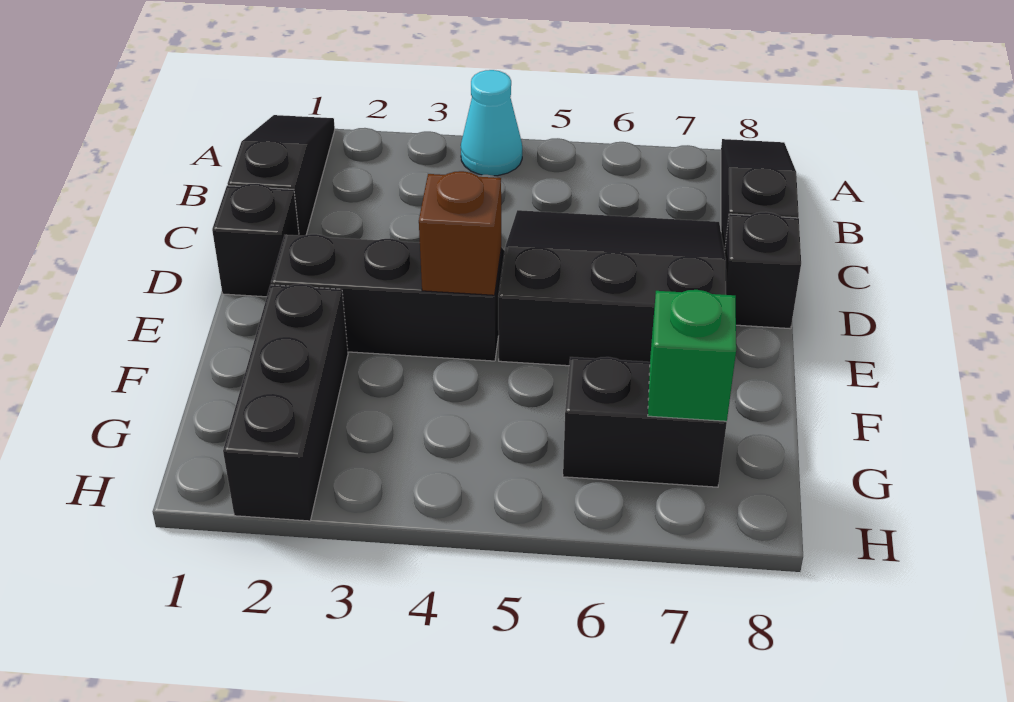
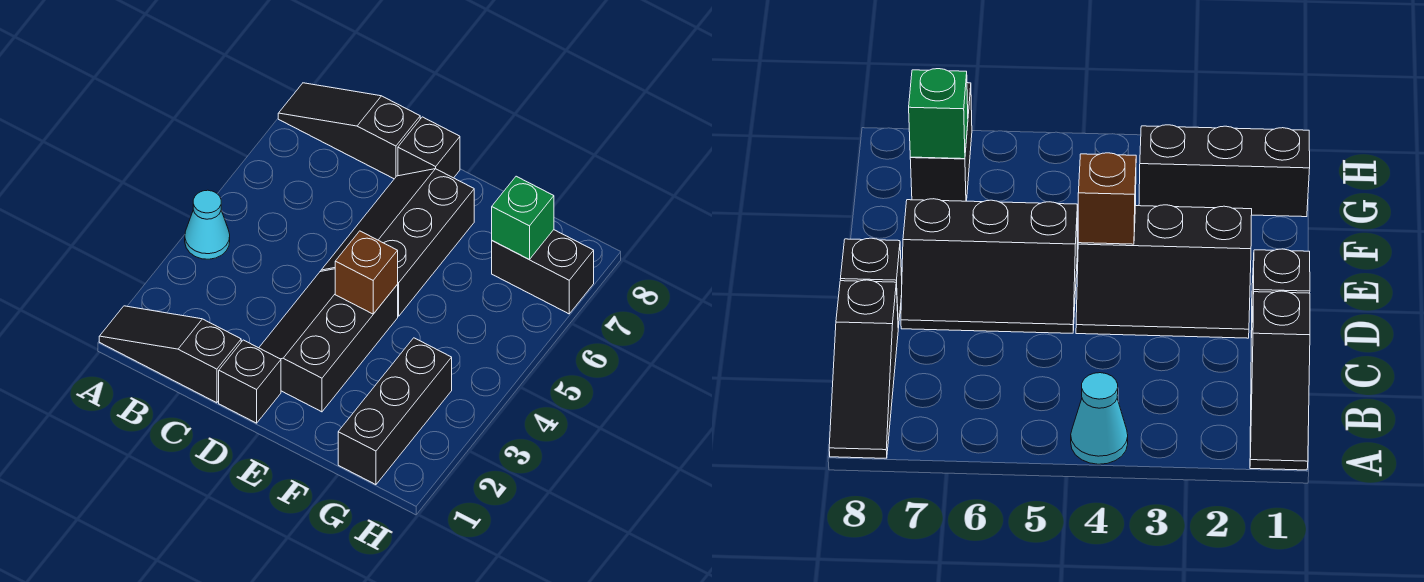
black 3x3 slope [498,210,726,366] -> black 2x3 slope [321,169,474,316]
black 1x3 brick [223,284,348,521] -> black 1x3 brick turned to [338,338,452,485]
black 1x2 brick [563,357,727,487] -> black 1x2 brick turned to [492,230,594,314]

